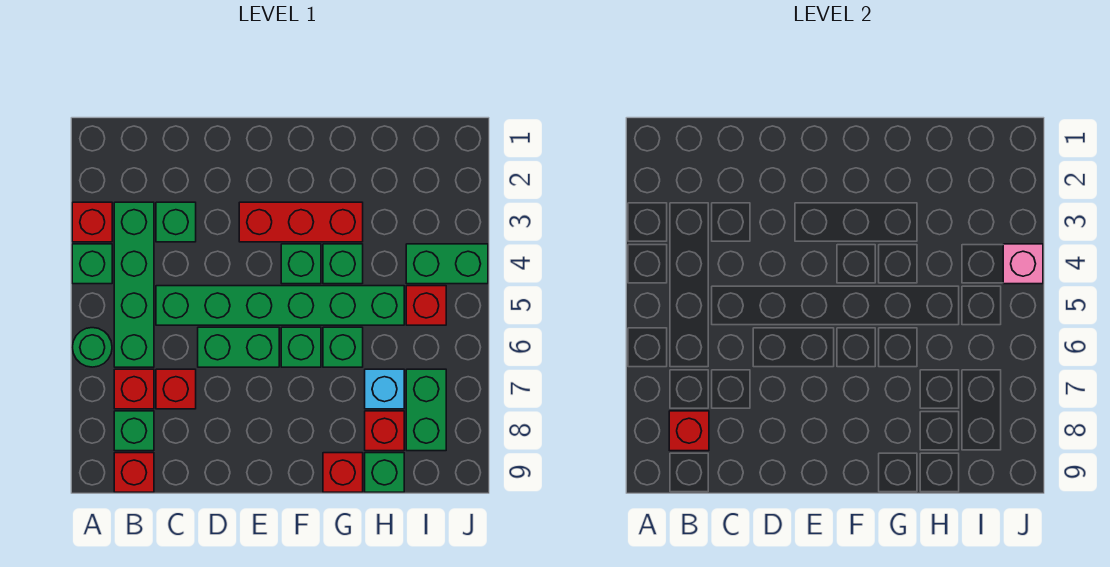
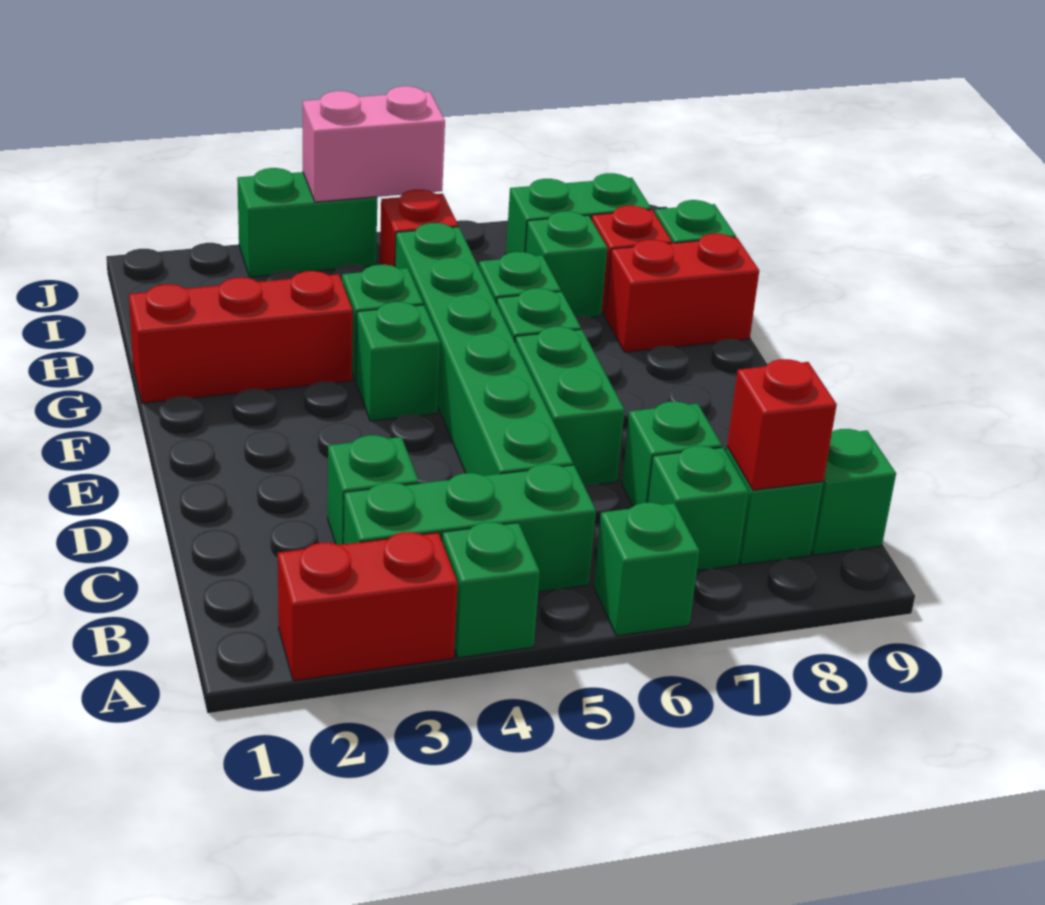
red 1x1 brick [72,202,112,242] -> red 1x2 brick [278,532,458,681]
green 1x1 round brick [72,328,112,367] -> green 1x1 brick [594,503,700,636]
green 1x4 brick [114,202,154,367] -> green 1x3 brick [343,464,596,592]
red 1x1 brick [114,369,154,409] -> green 1x1 brick [648,446,749,571]
red 1x1 brick [114,453,154,492] -> green 1x1 brick [811,429,896,555]
red 1x1 brick [156,369,196,409] -> green 1x1 brick [622,402,722,506]
red 1x3 brick [239,202,363,242] -> red 1x3 brick turned to [129,271,353,403]
red 1x1 brick [323,453,363,492] -> red 1x2 brick [605,234,759,352]
cyan 1x1 brick [365,369,404,409] -> green 1x1 brick [525,211,607,317]
green 1x2 brick [406,244,488,284] -> green 1x2 brick turned to [237,168,377,277]
pink 1x1 brick [1003,244,1043,284] -> pink 1x2 brick [303,86,445,202]

